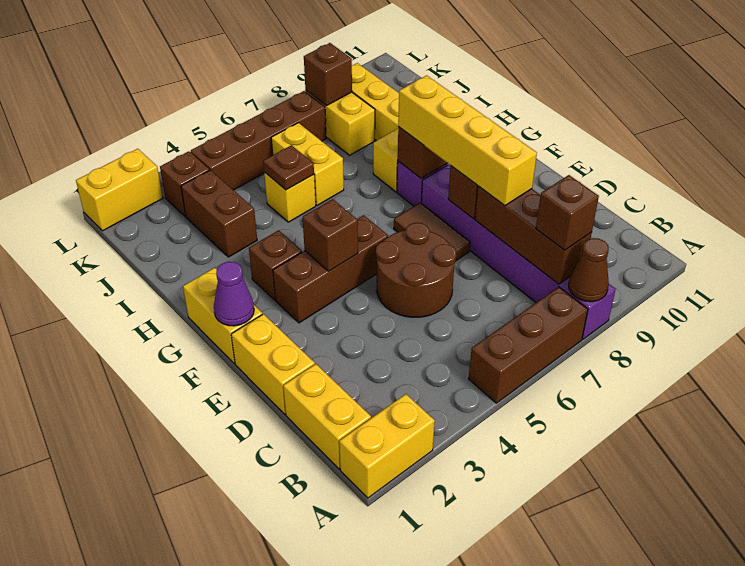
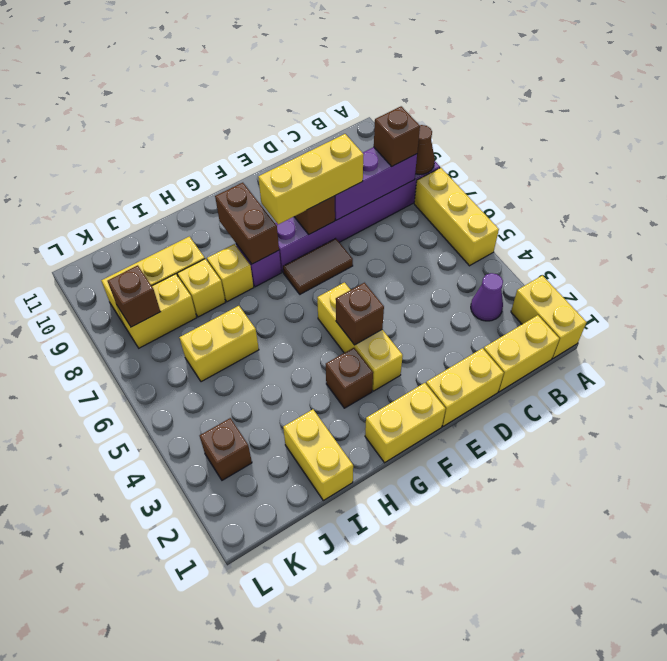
brown 1x3 brick [469,287,588,403] -> yellow 1x3 brick [414,168,499,266]
brown 1x3 brick [475,186,592,284] -> purple 1x3 brick [335,147,417,220]
brown 2x2 round brick [376,223,456,317] -> none
yellow 1x4 brick [398,75,537,205] -> yellow 1x3 brick [258,134,364,224]
purple 1x1 cone [214,262,254,326] -> purple 1x1 cone moved to [471,273,503,321]
brown 1x3 brick [273,215,388,323] -> yellow 1x3 brick [317,282,403,391]
brown 1x2 brick [181,170,257,257] -> none
yellow 1x1 brick [264,172,316,222] -> yellow 1x1 brick moved to [177,259,225,317]
brown 1x1 plate [263,145,314,190] -> none
brown 1x4 brick [191,91,326,190] -> none
yellow 1x2 brick [76,149,163,231] -> yellow 1x2 brick moved to [283,409,353,501]

